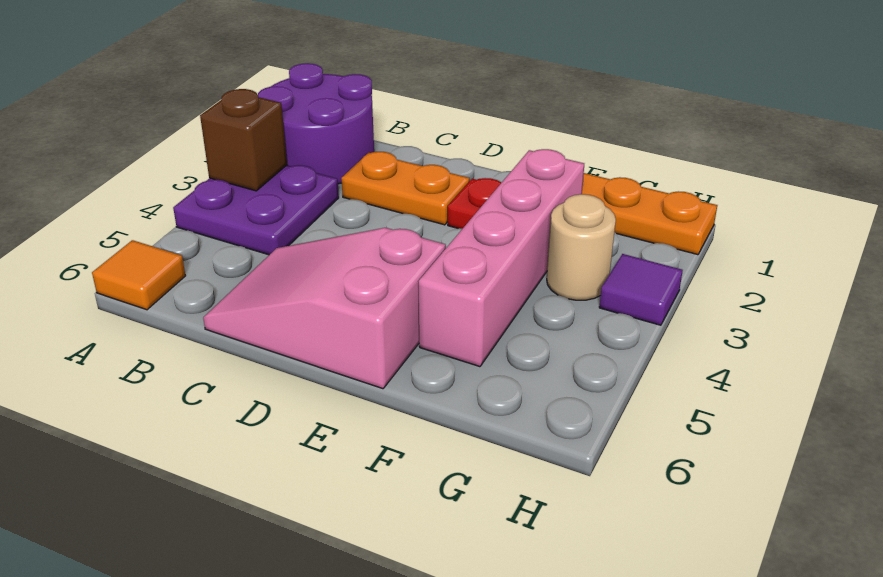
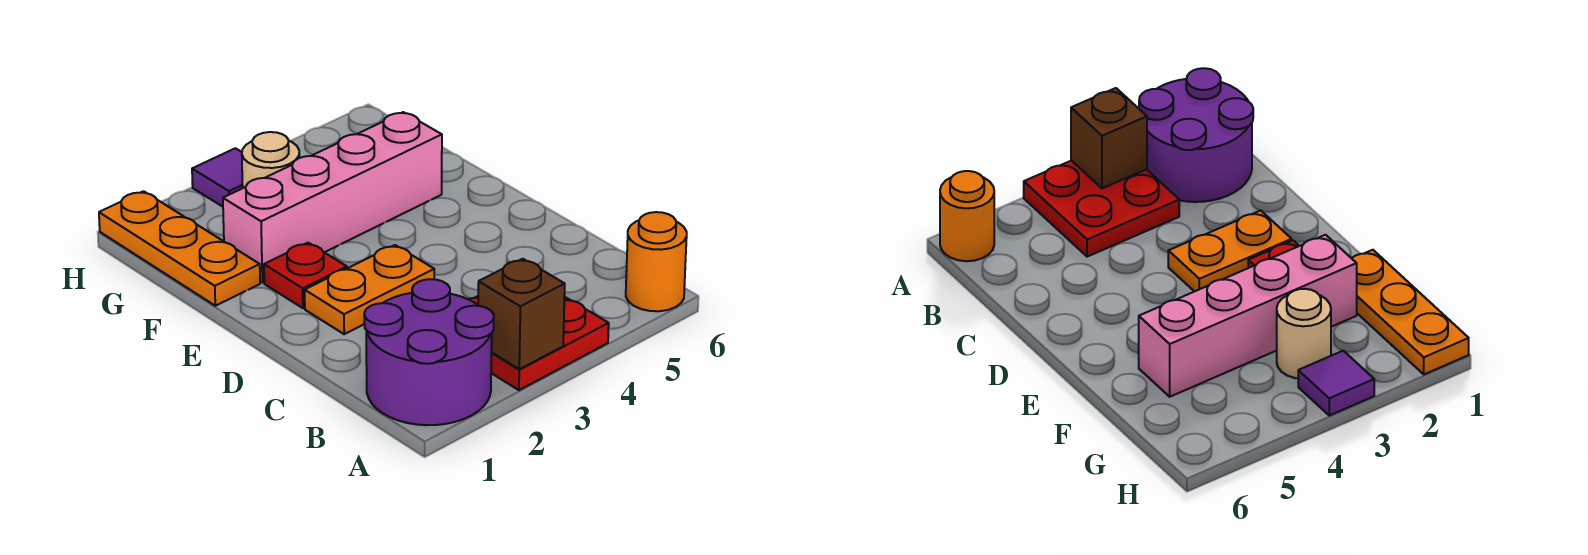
purple 2x2 plate [173,165,339,255] -> red 2x2 plate [468,296,609,390]
orange 1x1 tile [92,240,186,310] -> orange 1x1 round brick [626,212,687,311]
orange 1x2 plate [341,152,470,225] -> orange 1x2 plate turned to [305,245,434,334]
pink 2x3 slope [203,228,446,389] -> none

